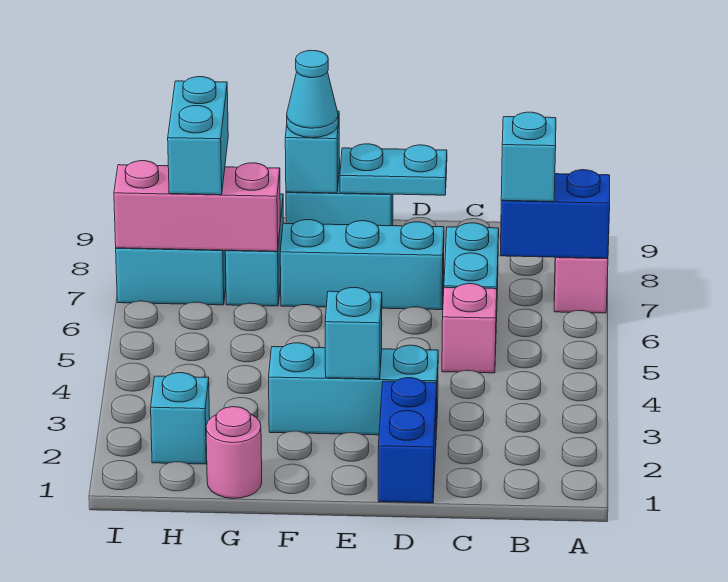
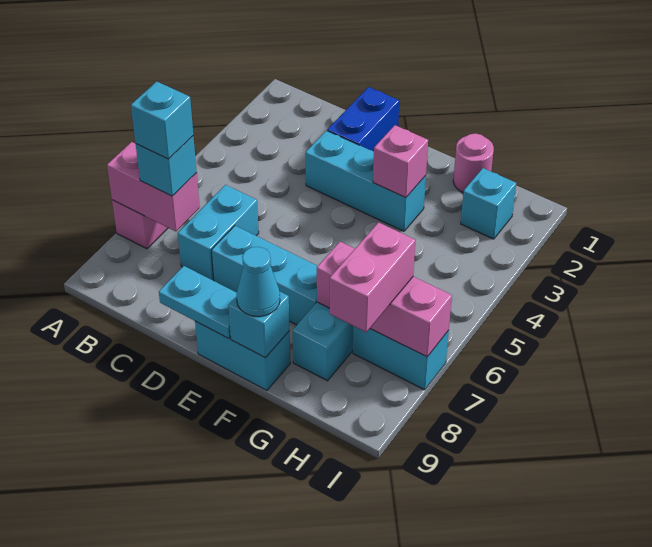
blue 1x2 brick [500,170,610,258] -> pink 1x2 brick [107,142,200,232]
pink 1x1 brick [442,284,497,373] -> pink 1x1 brick moved to [373,125,428,198]
cyan 1x1 brick [325,288,382,379] -> cyan 1x1 brick moved to [131,81,193,159]
cyan 1x2 brick [168,77,228,195] -> pink 1x2 brick [330,222,415,332]

